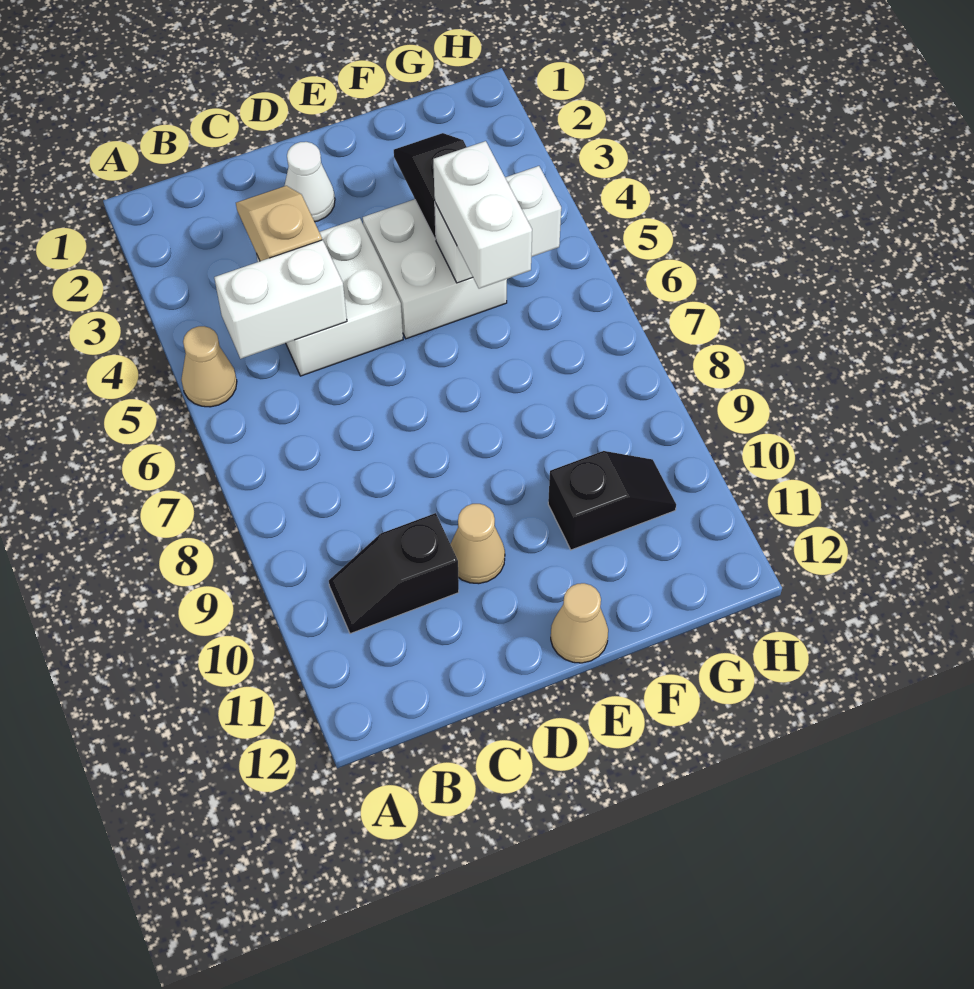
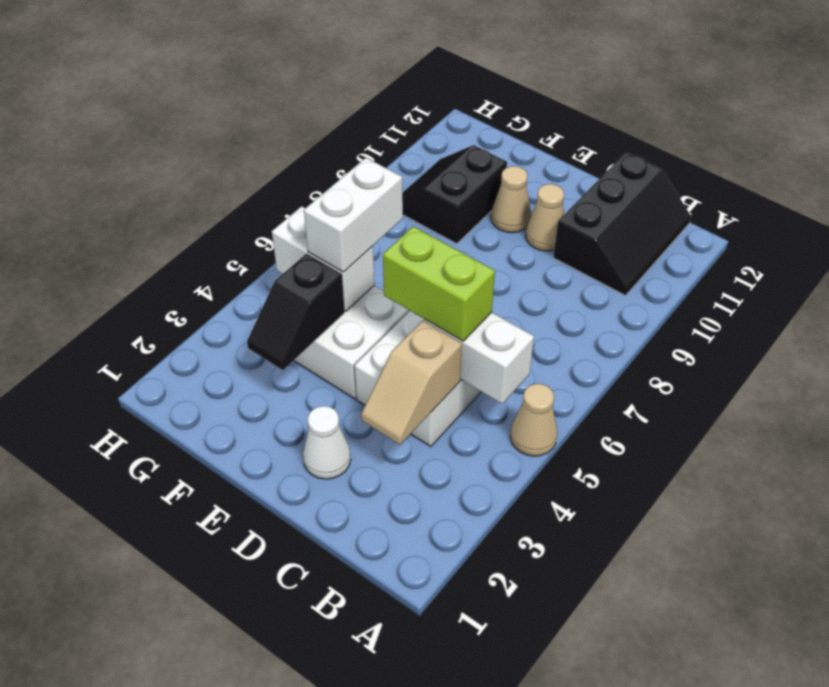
black 1x2 slope [329,513,459,634] -> black 2x3 slope [553,152,691,296]
none -> lime 1x2 brick [383,226,495,341]
tan 1x1 cone [551,583,608,663] -> tan 1x1 cone moved to [491,166,531,233]
black 1x2 slope [548,451,676,550] -> black 2x2 slope [402,145,507,244]

